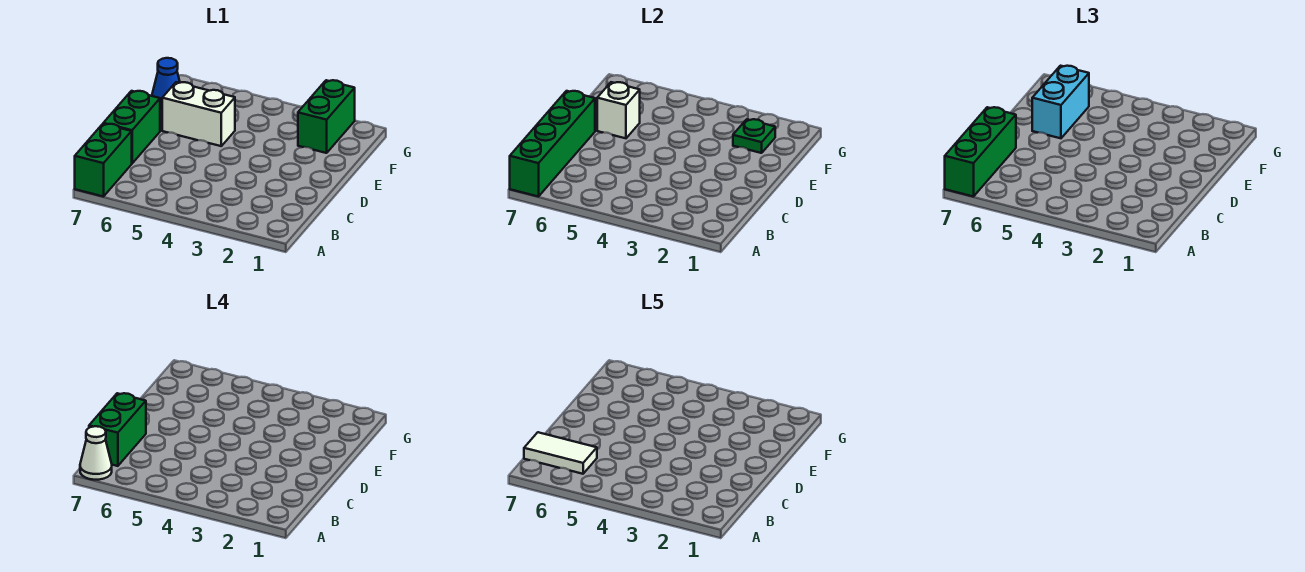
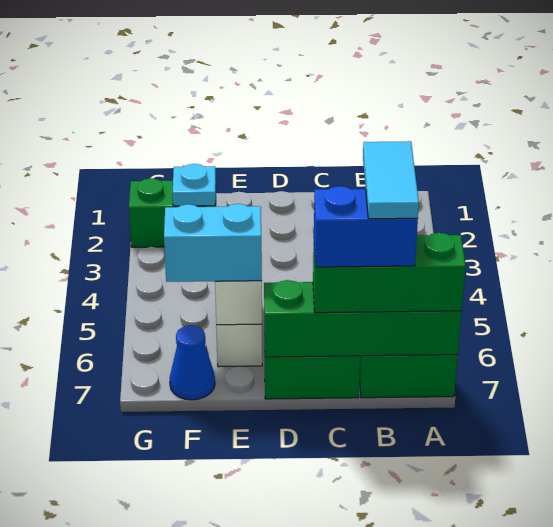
white 1x1 cone [80,426,112,480] -> none
white 1x2 tile [524,432,597,474] -> cyan 1x2 tile [363,141,419,219]
green 1x2 brick [89,393,146,466] -> blue 1x2 brick [314,186,418,267]
green 1x1 plate [733,119,775,153] -> cyan 1x1 plate [173,164,216,206]

